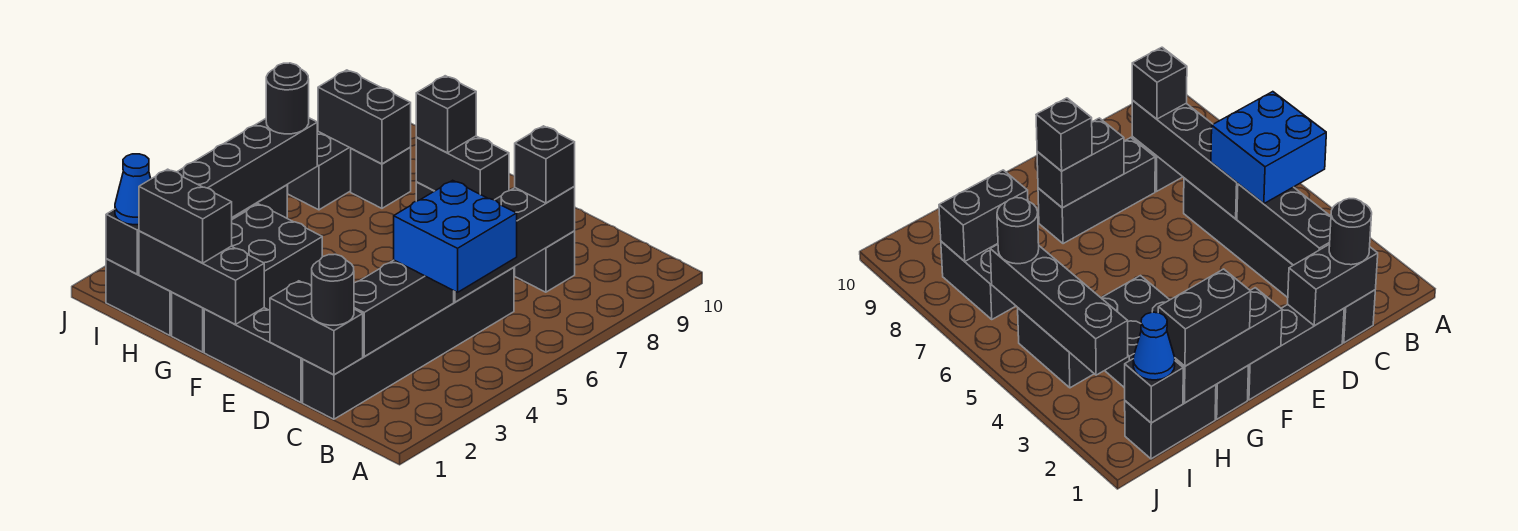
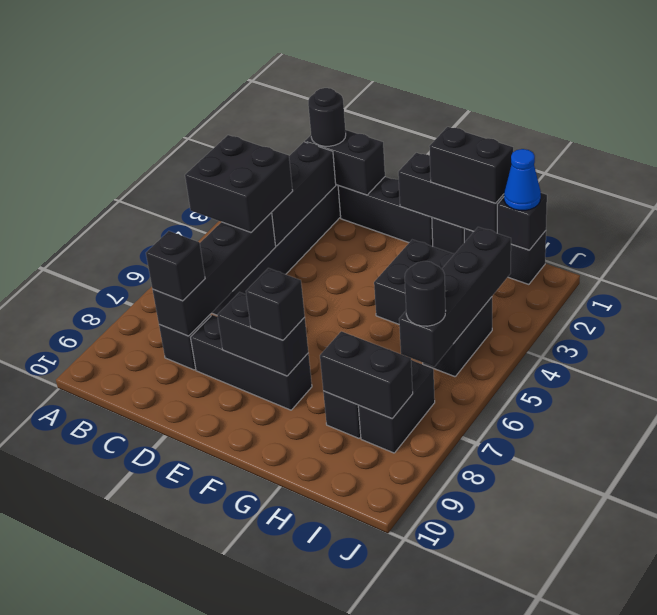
blue 2x2 brick [394,180,517,292] -> black 2x2 brick [185,135,293,232]

